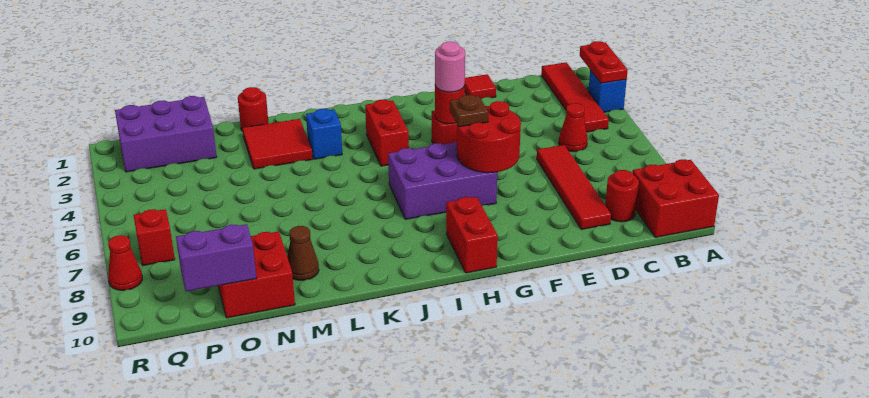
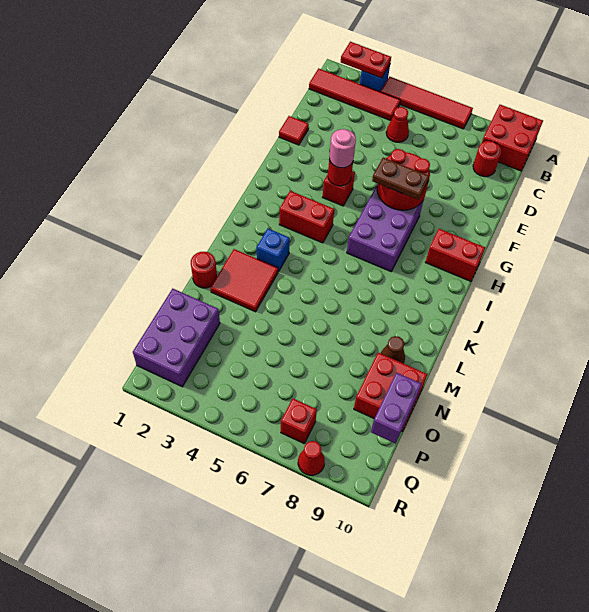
red 1x4 tile [537,145,611,229] -> red 1x4 tile moved to [381,77,473,129]
brown 1x1 plate [450,95,488,127] -> brown 1x2 plate [372,158,429,200]

